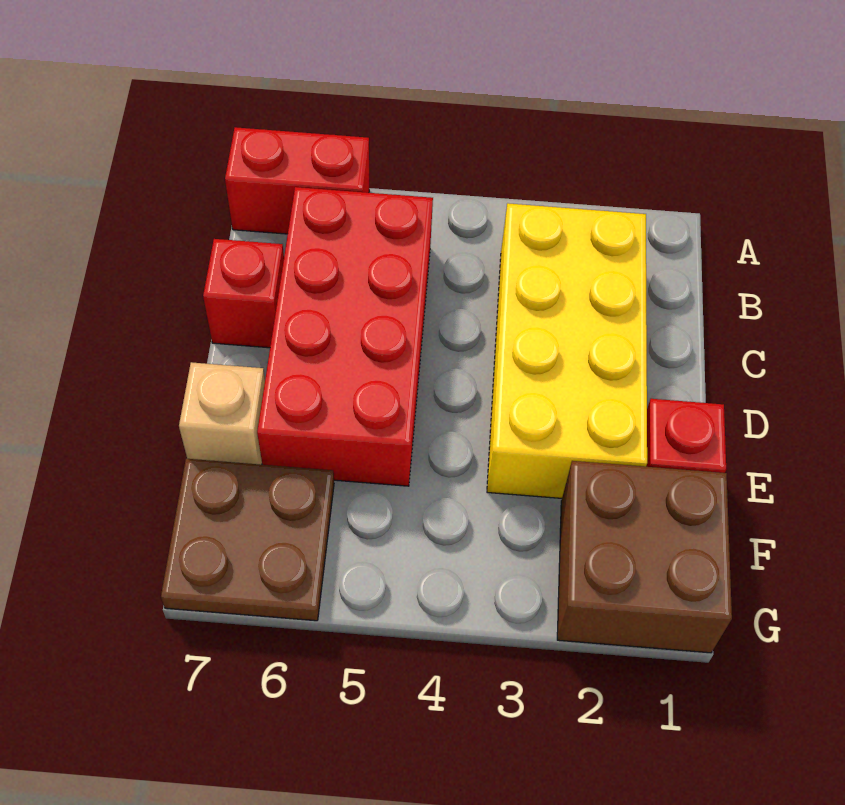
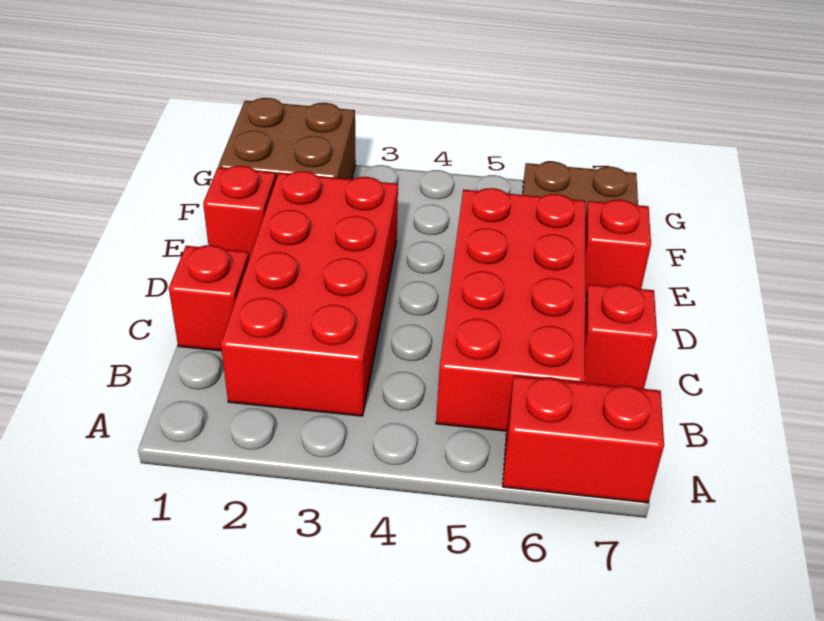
yellow 2x4 brick [487,203,647,498] -> red 2x4 brick [221,171,398,416]
none -> red 1x1 brick [169,245,249,351]
tan 1x1 brick [179,362,265,465] -> red 1x1 brick [585,200,651,297]

